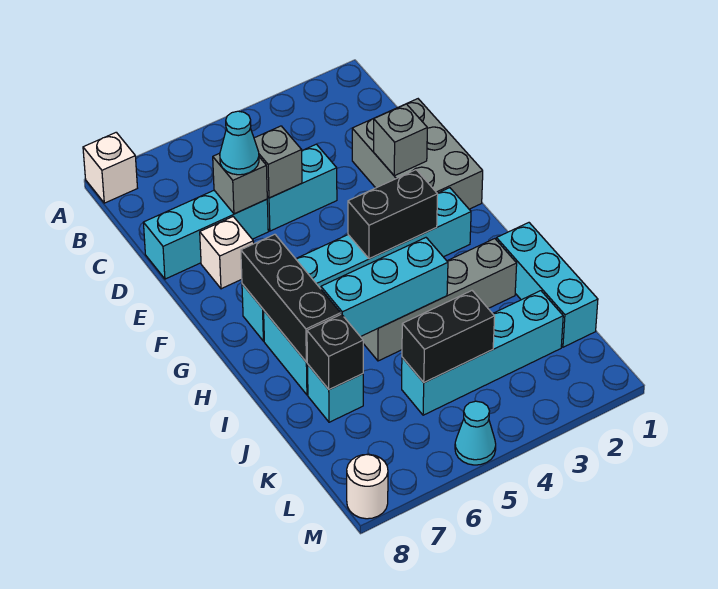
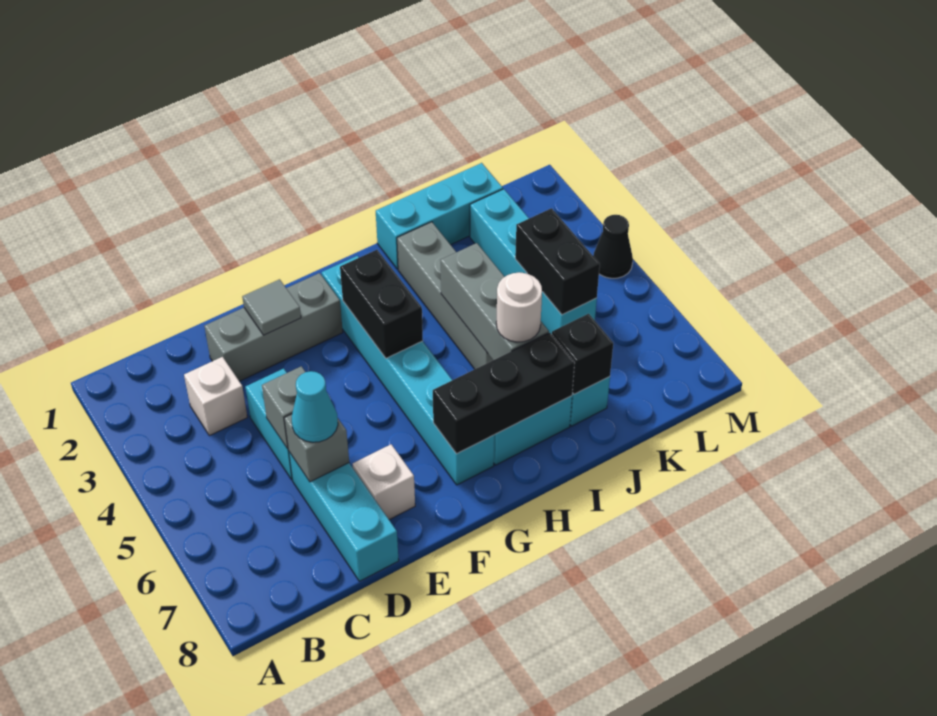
white 1x1 brick [83,132,137,203] -> white 1x1 brick moved to [184,357,247,436]
grey 2x3 brick [352,99,483,209] -> grey 1x3 brick [204,273,343,381]
grey 1x1 brick [374,104,427,176] -> grey 1x1 tile [242,279,301,335]
cyan 1x3 brick [321,238,448,337] -> grey 1x3 brick [440,243,549,360]
none -> black 1x1 cone [593,215,633,278]
cyan 1x1 cone [455,401,496,465] -> none
white 1x1 round brick [347,454,388,519] -> white 1x1 round brick moved to [496,272,542,342]

